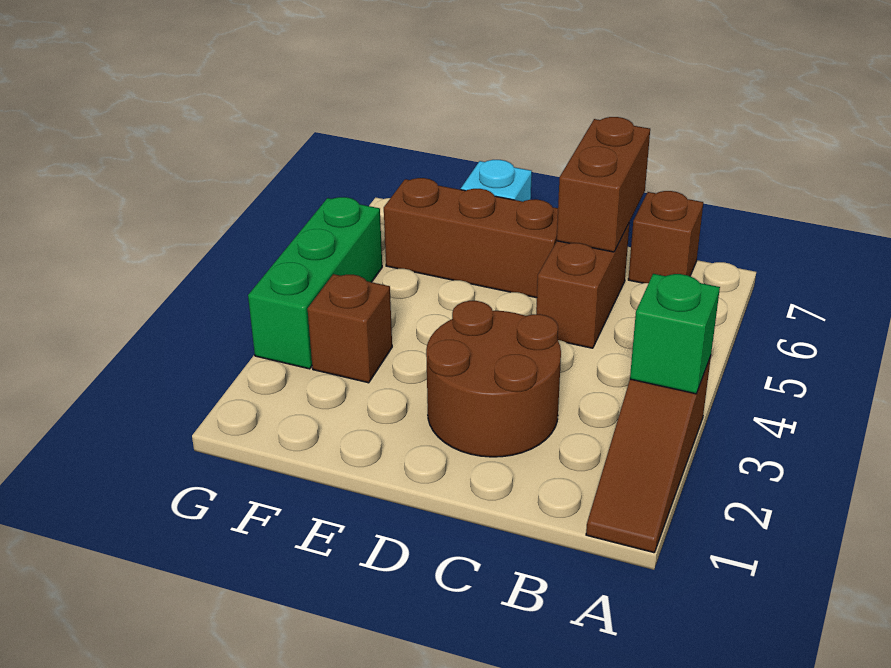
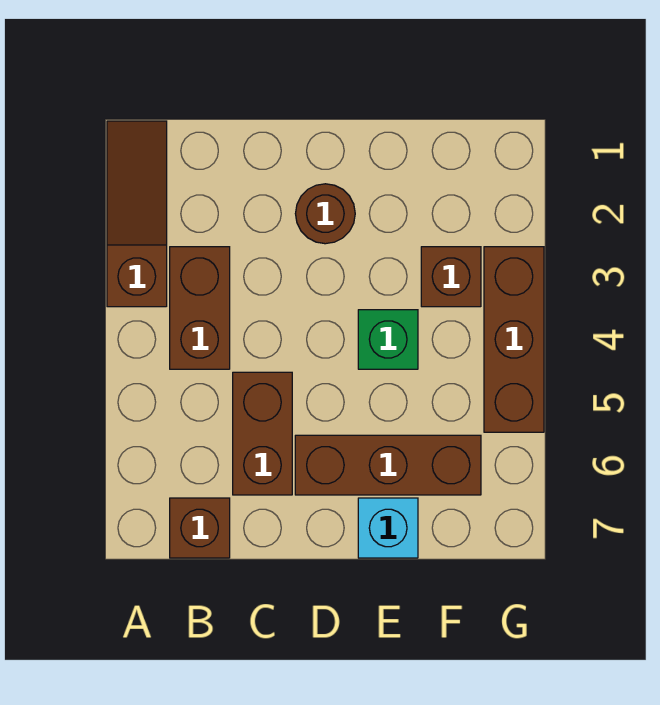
green 1x1 brick [630,274,720,394] -> green 1x1 brick moved to [358,310,418,369]
brown 2x2 round brick [426,301,561,457] -> brown 1x1 round brick [295,184,355,244]
brown 1x2 brick [557,117,650,252] -> brown 1x2 brick moved to [170,247,230,369]
green 1x3 brick [248,197,382,369] -> brown 1x3 brick [484,247,544,432]

